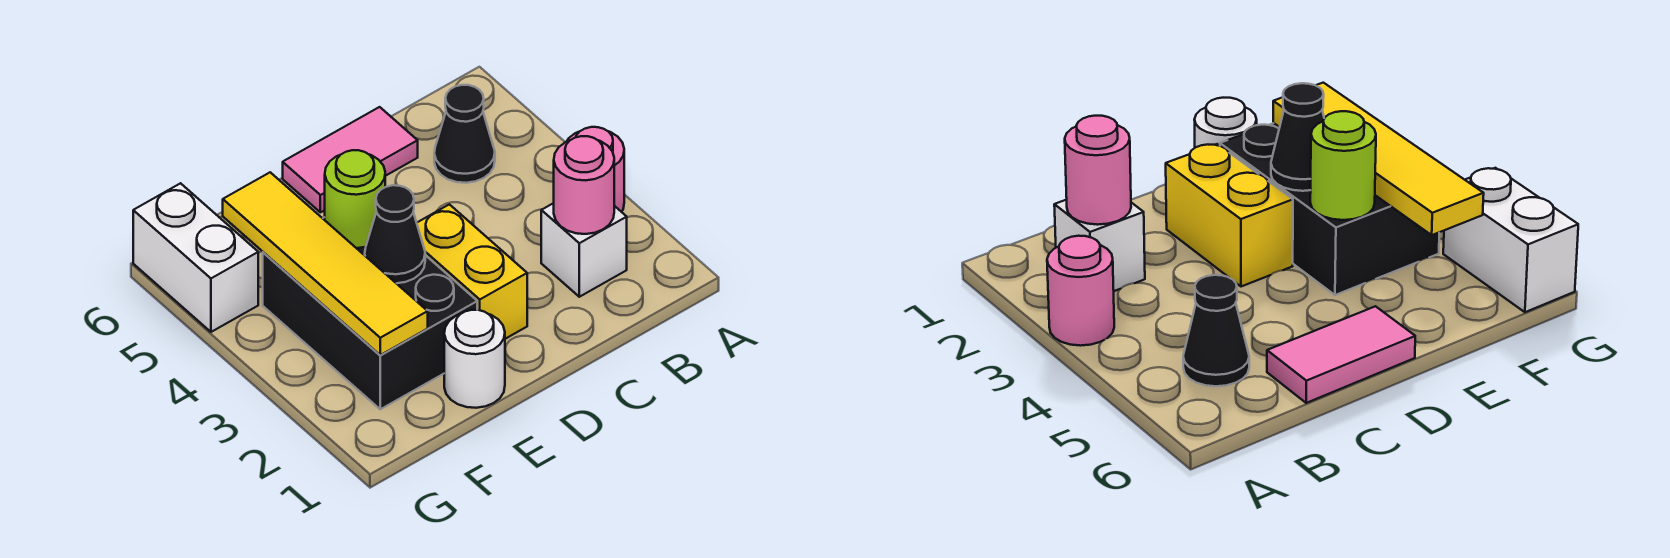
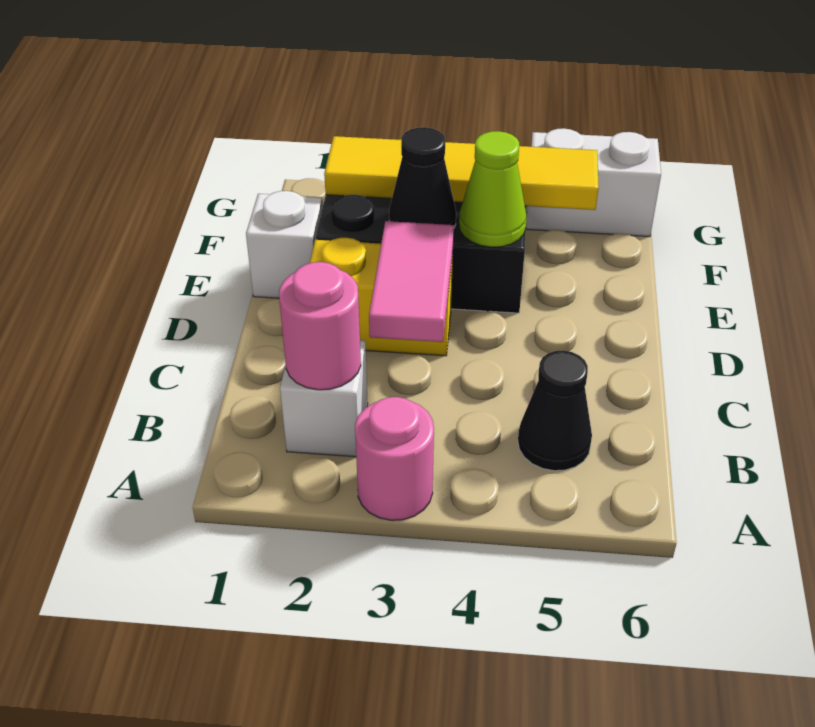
pink 1x2 tile [283,107,418,212] -> pink 1x2 tile moved to [369,221,454,342]
white 1x1 round brick [444,310,505,408] -> white 1x1 brick [246,191,323,298]
lime 1x1 round brick [325,150,385,248] -> lime 1x1 cone [459,131,527,247]

